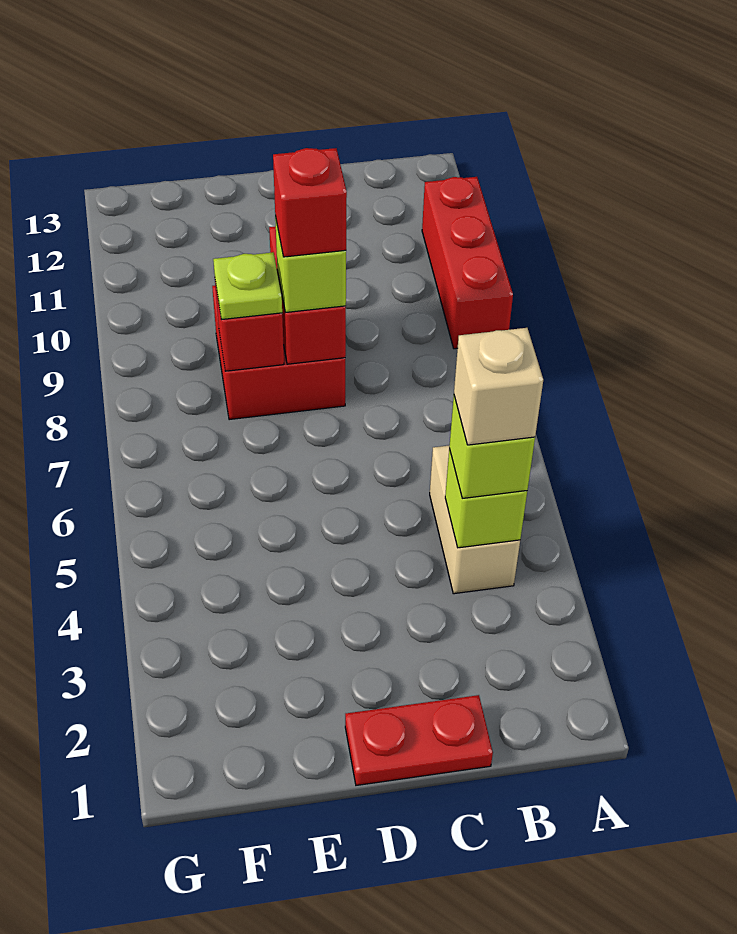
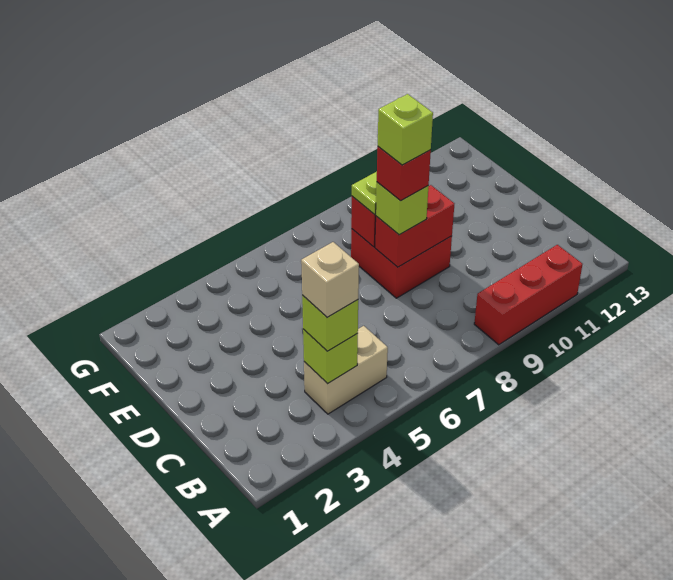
red 1x2 plate [345,695,493,785] -> none
none -> lime 1x1 brick [378,94,433,165]

